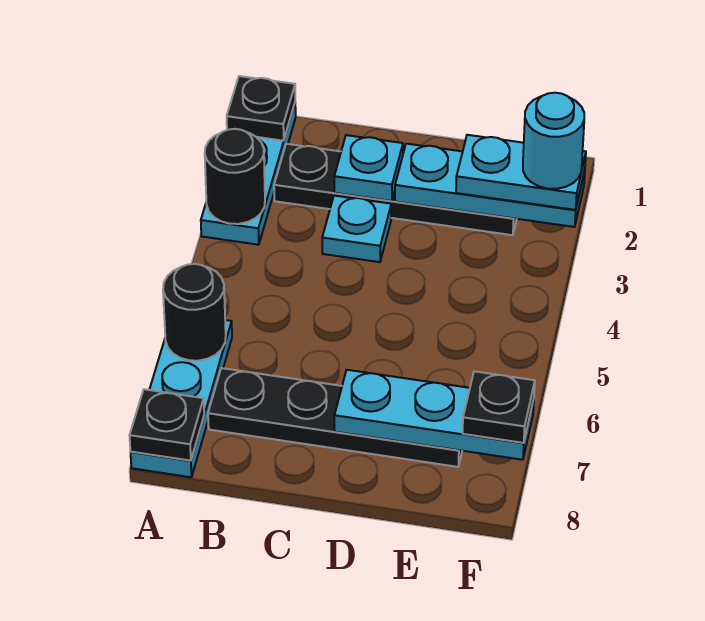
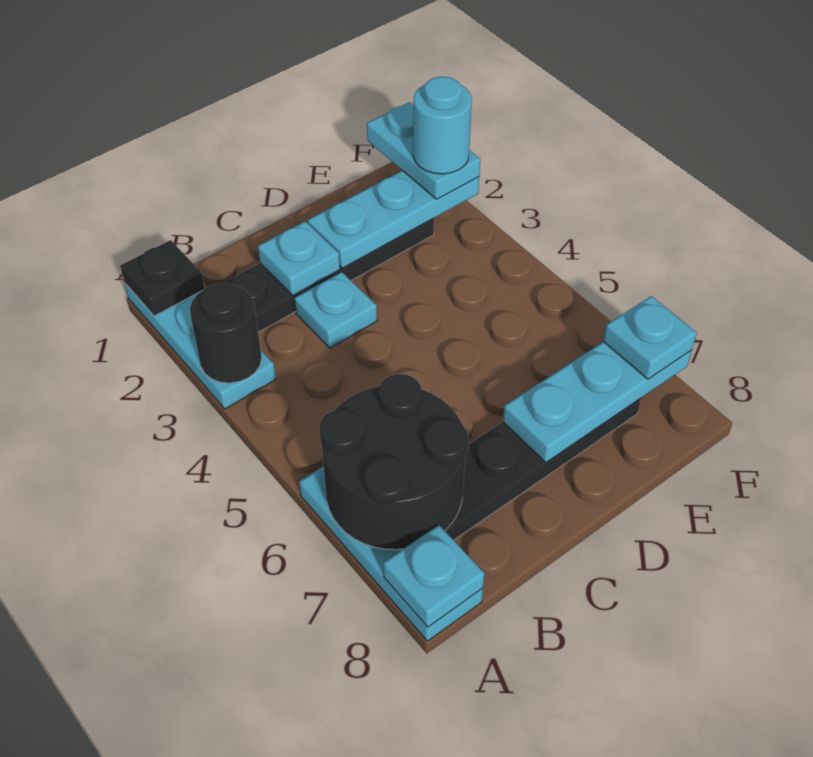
black 1x1 round brick [163,264,226,361] -> black 2x2 round brick [319,374,469,550]
black 1x1 plate [130,389,204,461] -> cyan 1x1 plate [383,525,484,627]
cyan 1x2 plate [456,135,586,210] -> cyan 1x2 plate turned to [367,102,480,199]
black 1x1 plate [463,371,535,443] -> cyan 1x1 plate [603,296,697,379]

